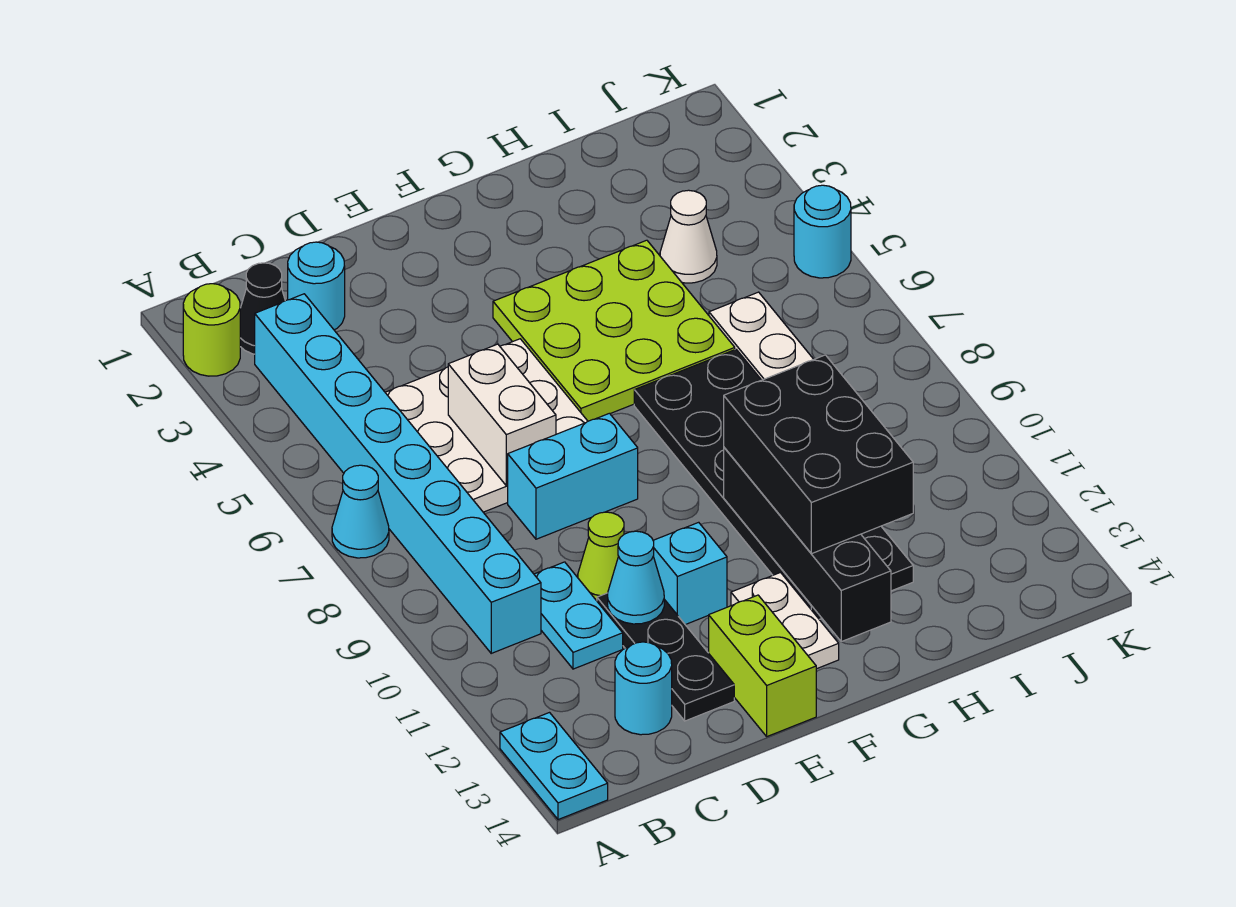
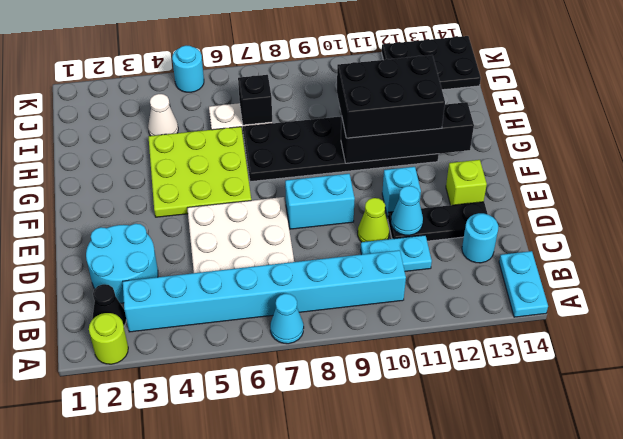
cyan 1x2 plate [500,713,608,820] -> cyan 1x2 plate turned to [499,251,548,317]
cyan 1x1 round brick [288,242,345,330] -> cyan 2x2 round brick [86,224,158,303]
white 1x2 brick [448,344,556,486] -> none
cyan 1x2 brick [508,413,638,539] -> cyan 1x2 brick turned to [285,174,355,229]
lime 1x2 brick [709,595,816,736] -> lime 1x1 brick [446,160,487,205]
white 1x2 plate [731,573,839,669] -> none
none -> black 1x1 brick [238,75,272,125]
none -> black 2x3 plate [382,36,481,90]

